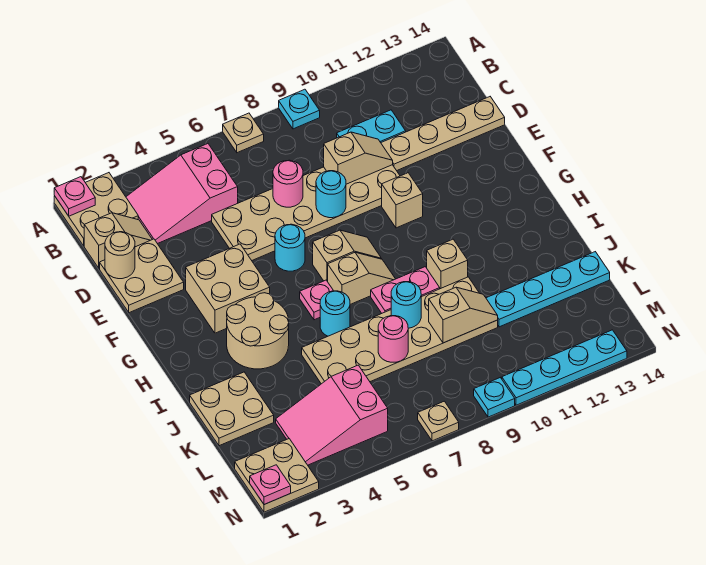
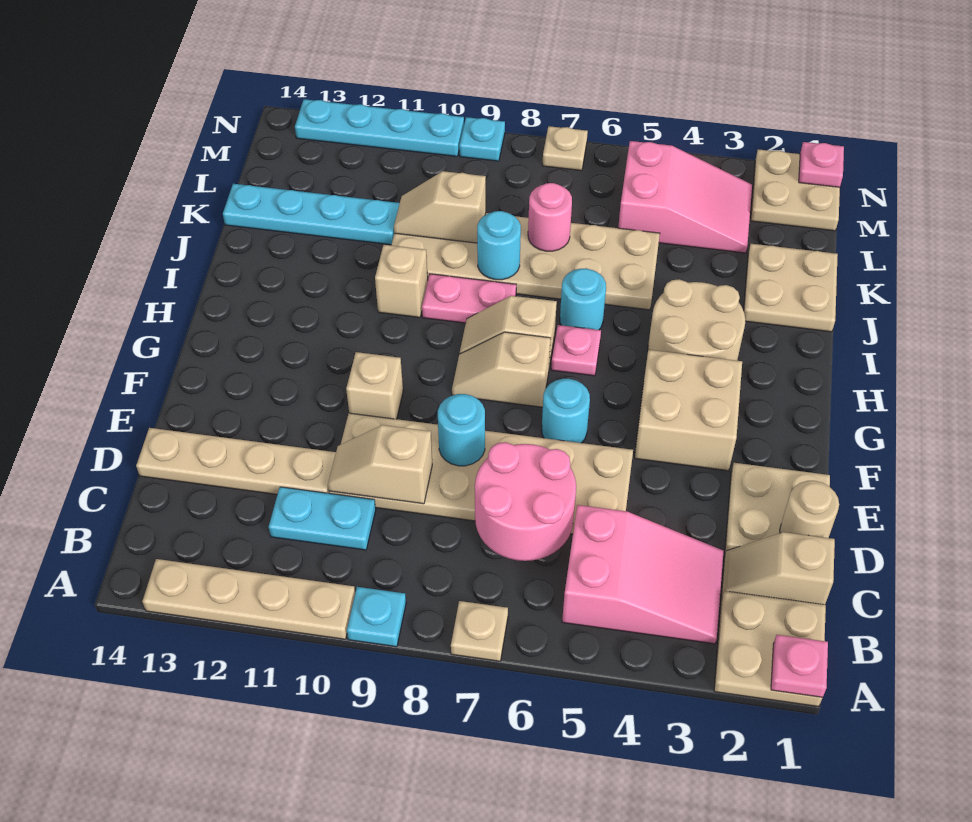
none -> tan 1x4 plate [142,559,355,639]
pink 1x1 round brick [273,160,303,207] -> pink 2x2 round brick [475,442,576,561]

